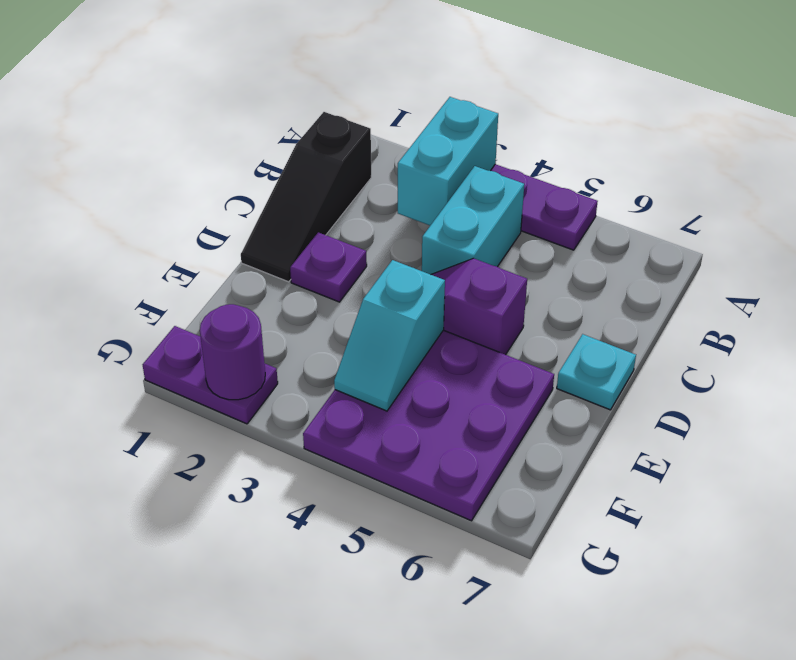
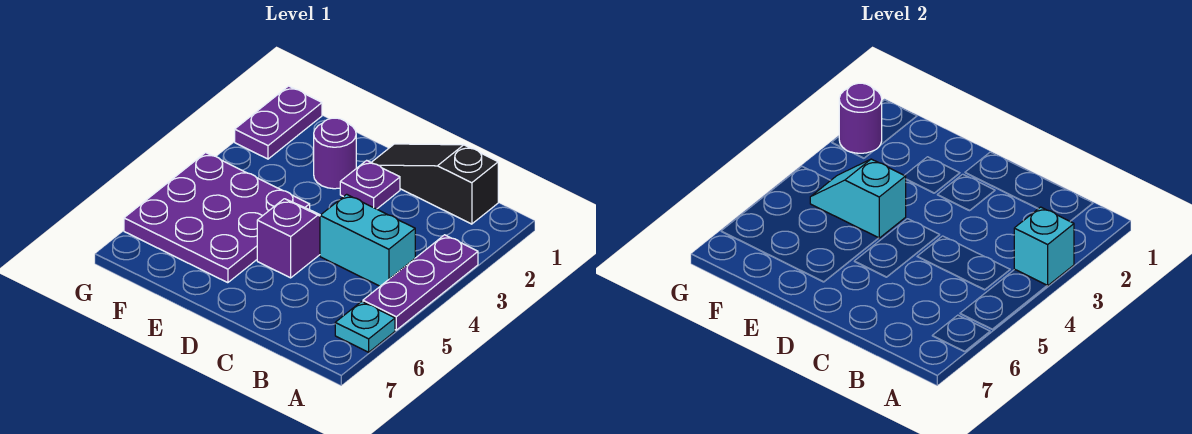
cyan 1x2 brick [398,97,498,225] -> cyan 1x1 brick [1014,207,1074,286]
cyan 1x1 plate [557,334,636,410] -> cyan 1x1 plate moved to [335,301,395,352]
none -> purple 1x1 round brick [314,118,356,189]

